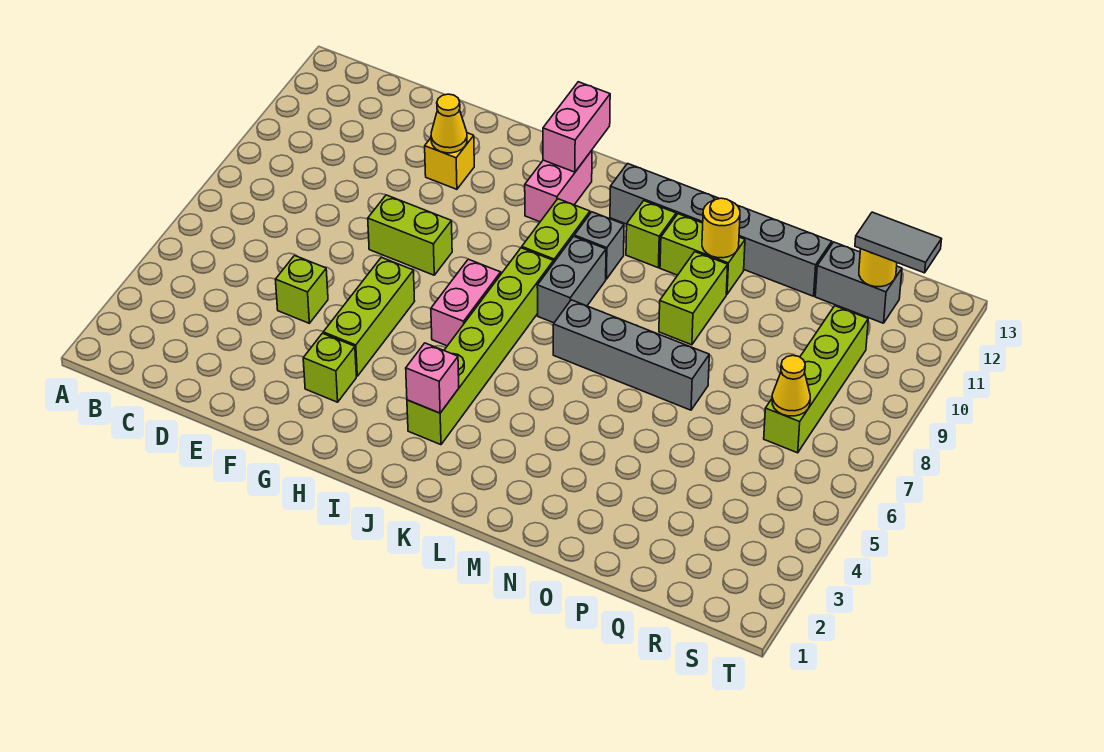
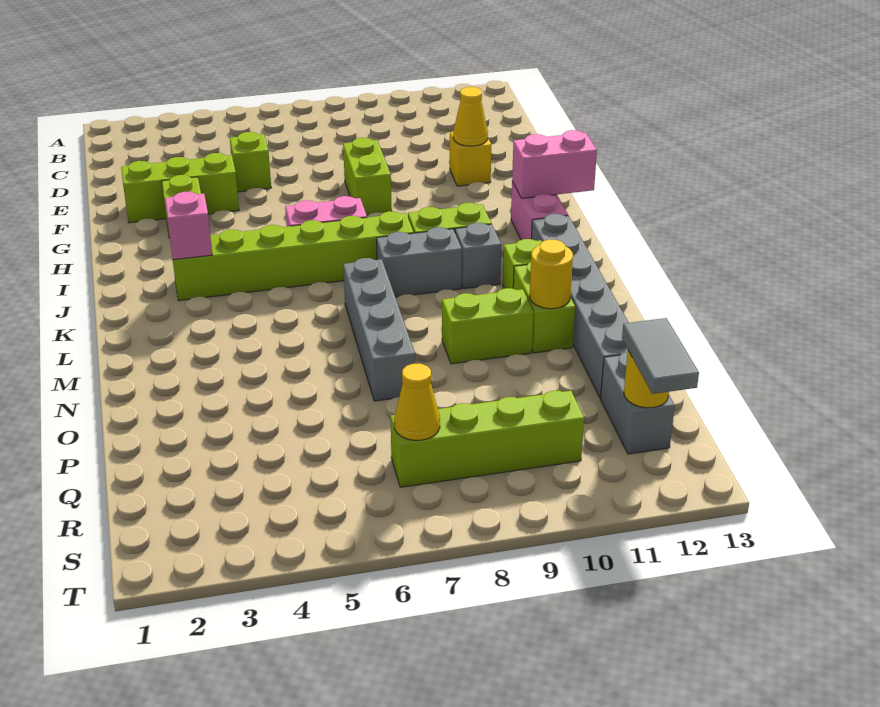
lime 1x3 brick [323,257,415,376] -> lime 1x3 brick moved to [121,153,239,223]
pink 1x2 brick [525,150,592,222] -> pink 1x2 brick turned to [511,181,568,240]

